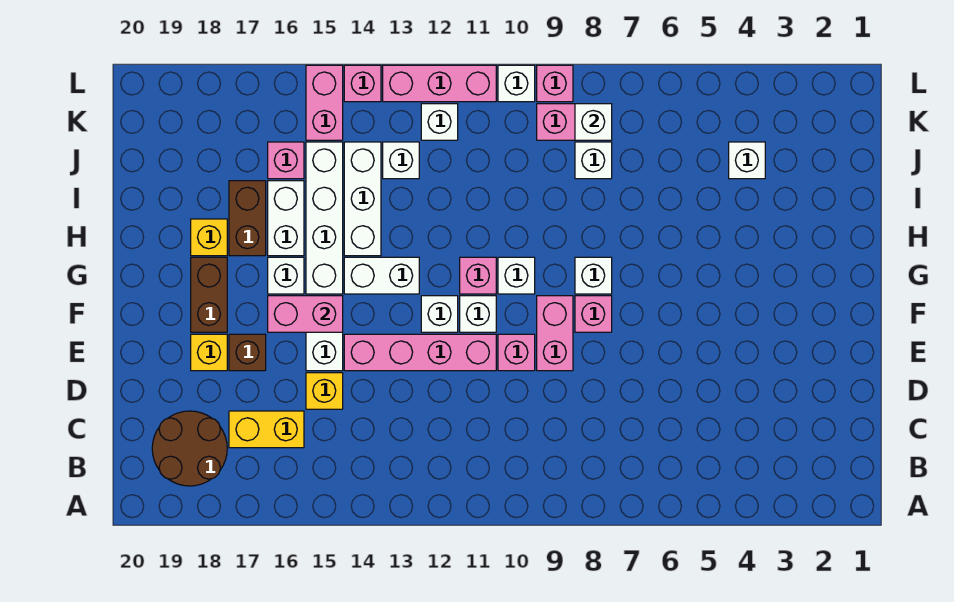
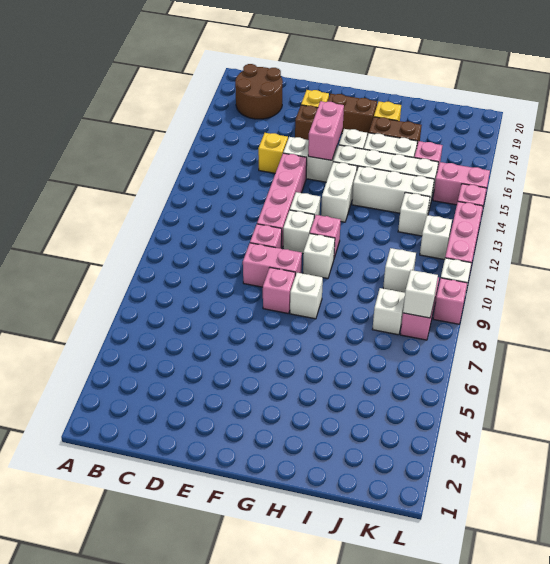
yellow 1x2 brick [229,411,304,448] -> none
white 1x1 brick [729,142,765,179] -> white 1x1 brick moved to [383,248,416,293]

